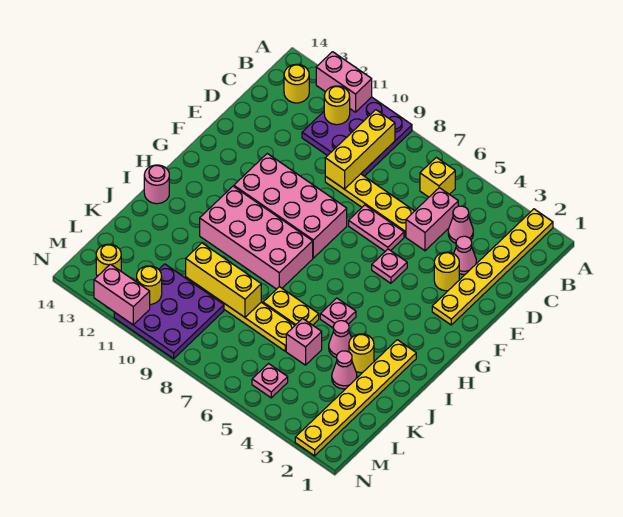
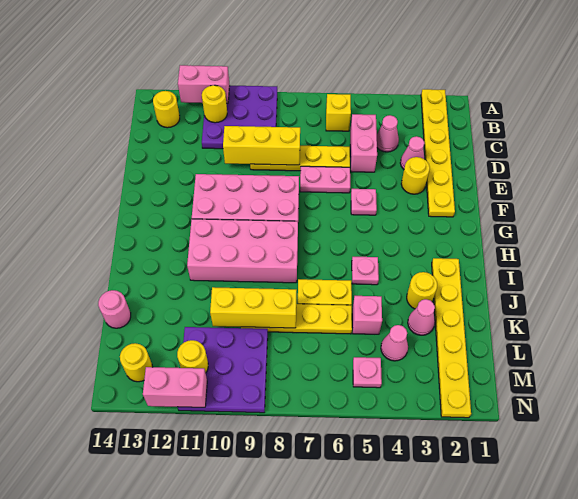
yellow 1x3 brick [325,110,395,189] -> yellow 1x3 brick turned to [223,126,300,165]
pink 1x1 round brick [144,165,169,204] -> pink 1x1 round brick moved to [98,290,131,328]
pink 1x1 cone [329,321,352,358] -> pink 1x1 cone moved to [381,325,408,361]

